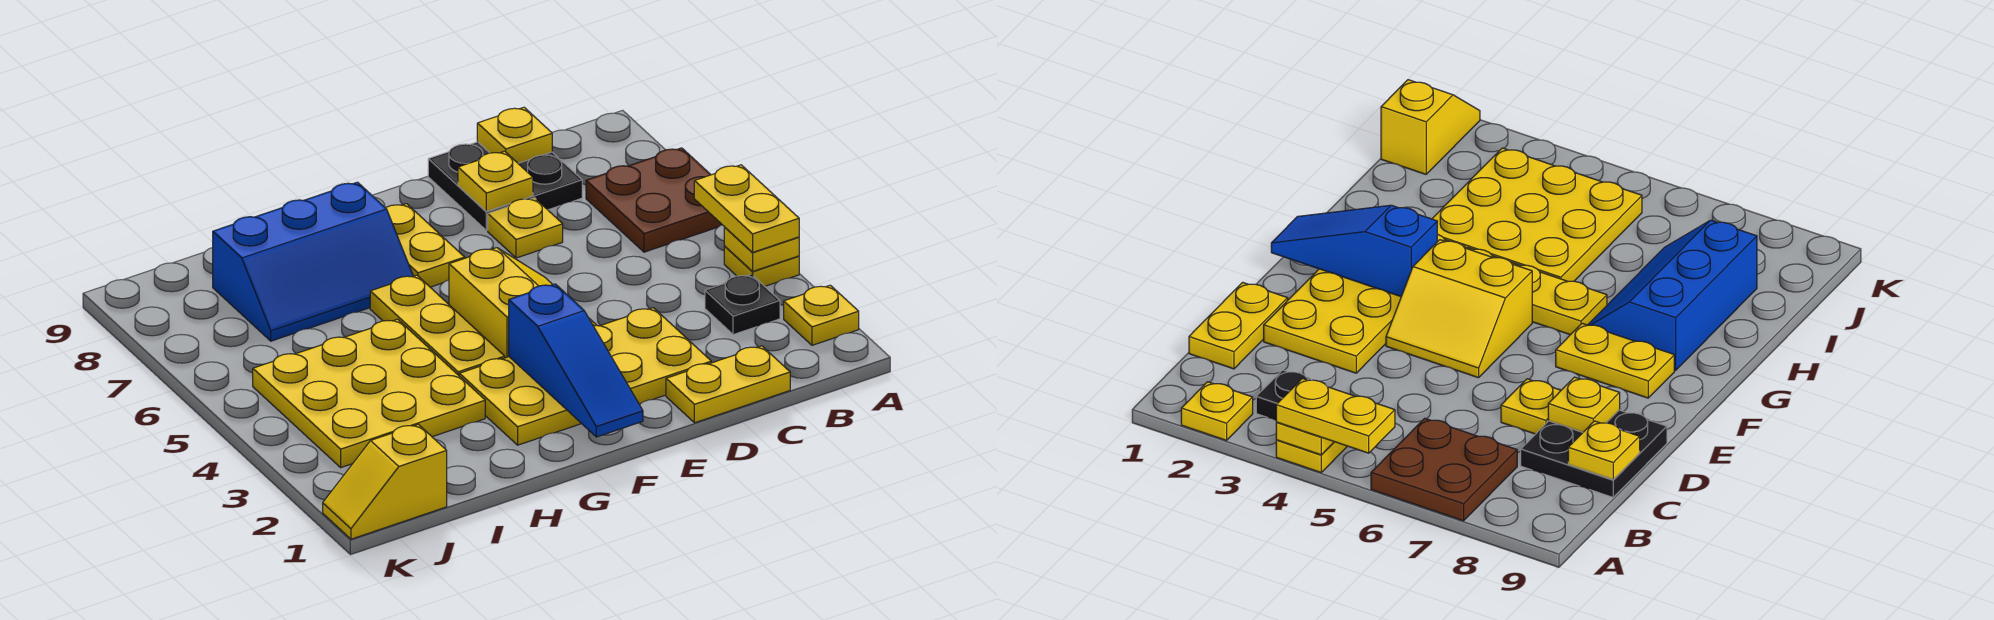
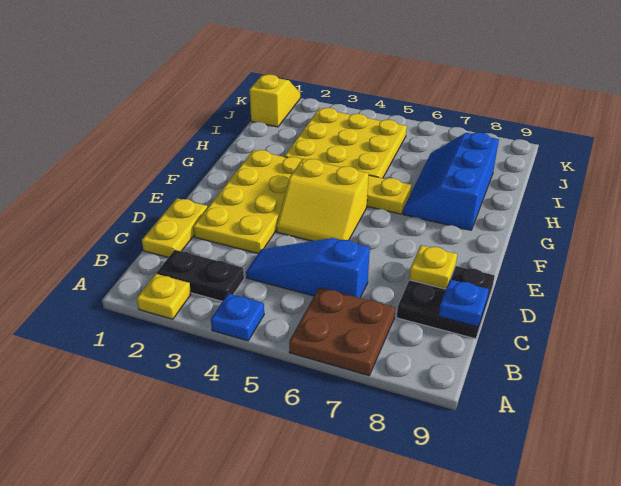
yellow 1x1 plate [724,246,799,286] -> blue 1x1 plate [211,293,264,341]
yellow 1x1 plate [724,227,799,271] -> none
yellow 1x2 plate [694,165,799,252] -> none
black 1x1 plate [705,274,780,335] -> black 1x2 plate [157,250,244,301]
yellow 1x1 plate [477,107,552,163] -> blue 1x1 plate [439,279,489,327]
yellow 1x1 plate [488,198,563,258] -> none
blue 1x3 slope [509,284,643,437] -> blue 1x3 slope moved to [246,238,370,298]
yellow 1x2 plate [386,204,465,287] -> none

